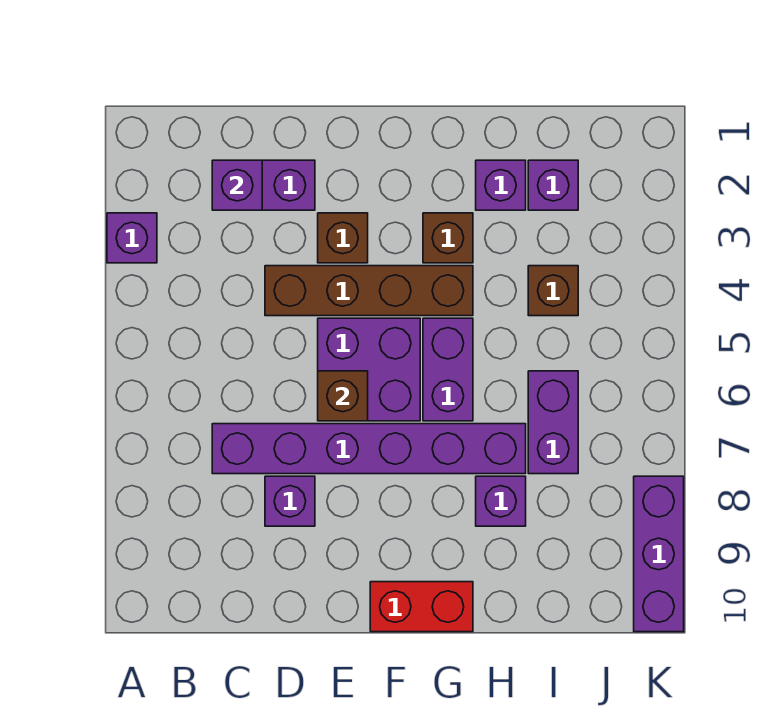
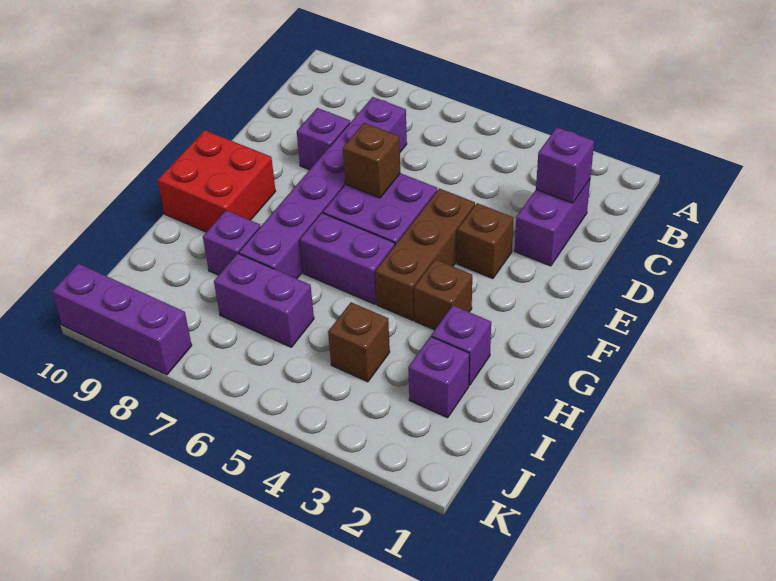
purple 1x1 brick [107,213,157,263] -> none
brown 1x4 brick [265,266,473,316] -> brown 1x3 brick [375,188,475,320]
red 1x2 brick [370,582,473,632] -> red 2x2 brick [158,130,276,232]

